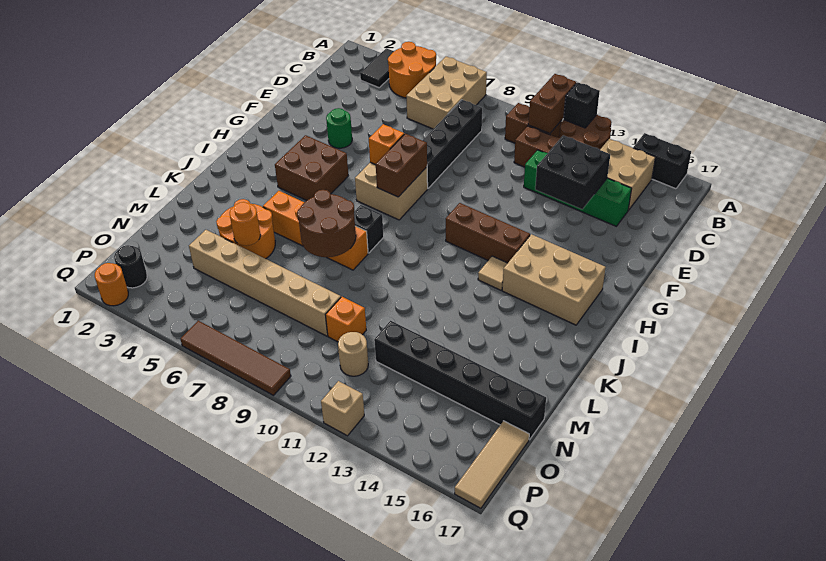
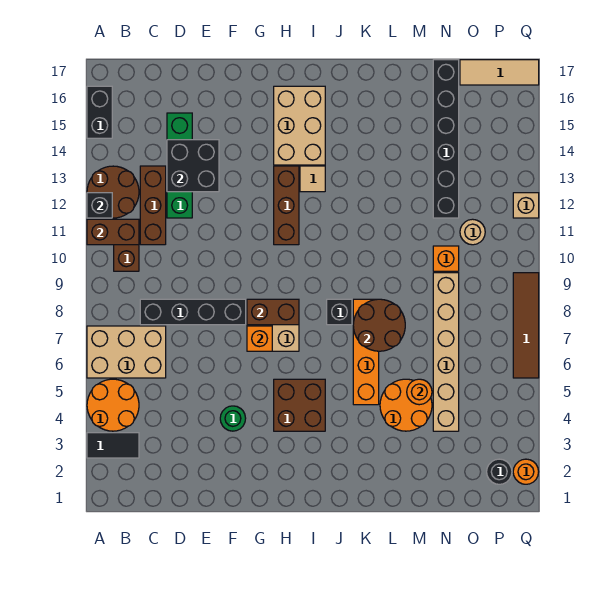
tan 2x2 brick [600,139,655,210] -> none

